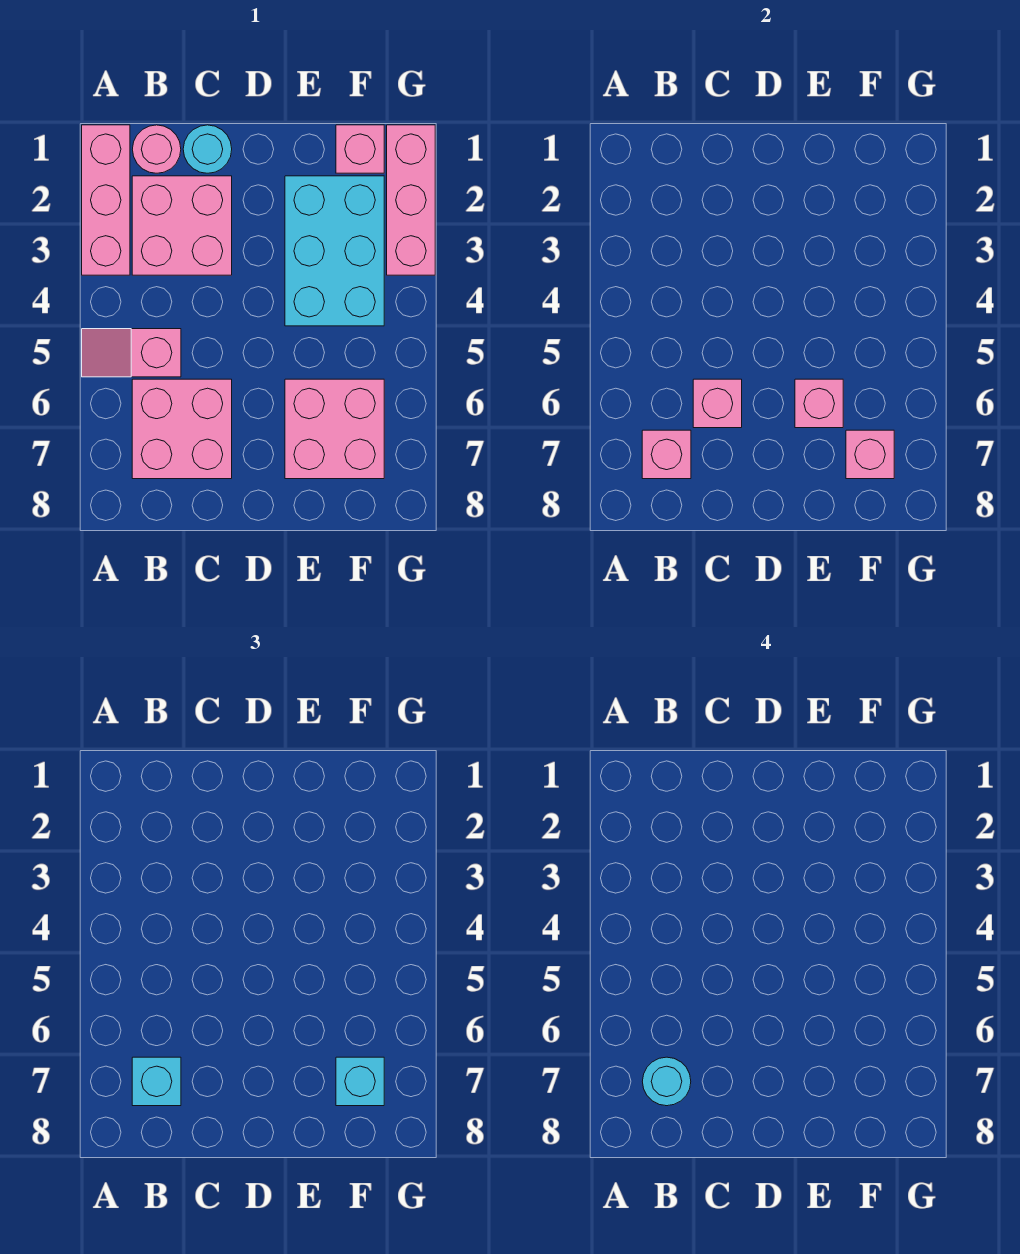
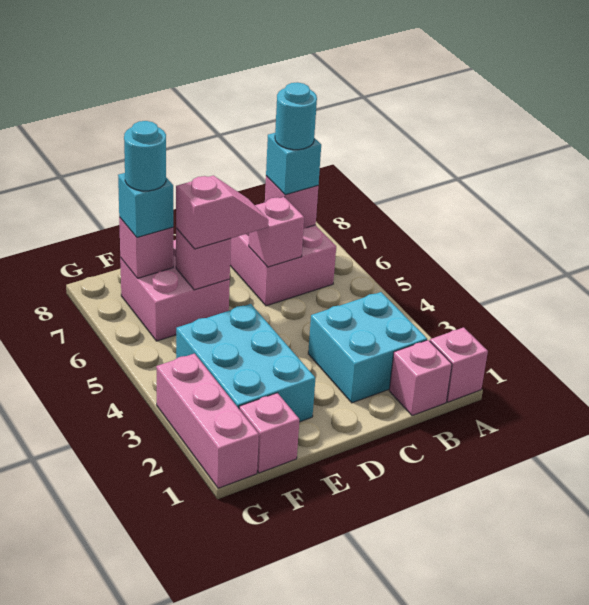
pink 1x3 brick [82,125,130,275] -> pink 1x1 brick [430,327,488,402]
pink 1x2 slope [82,329,181,377] -> pink 1x2 slope moved to [176,176,268,249]
pink 1x1 round brick [132,125,181,173] -> pink 1x1 brick [389,340,452,416]
pink 2x2 brick [132,176,232,275] -> cyan 2x2 brick [308,292,427,403]
cyan 1x1 round brick [183,125,232,173] -> cyan 1x1 round brick moved to [124,121,166,191]

